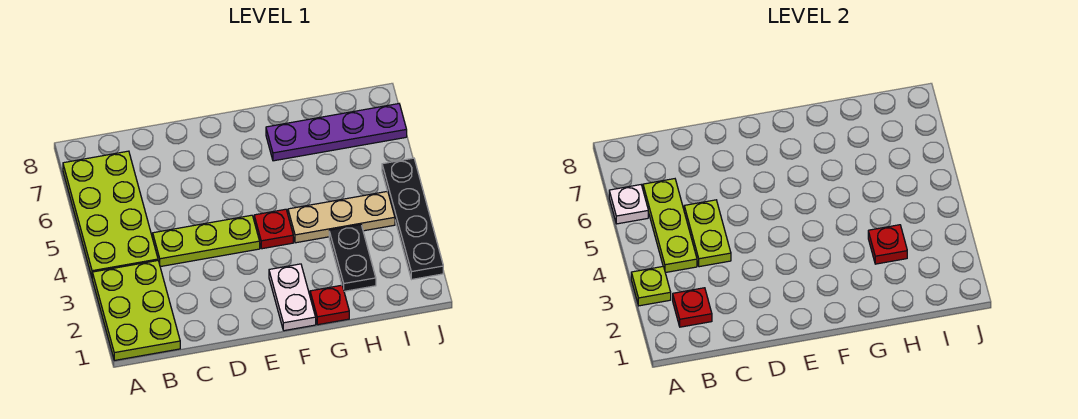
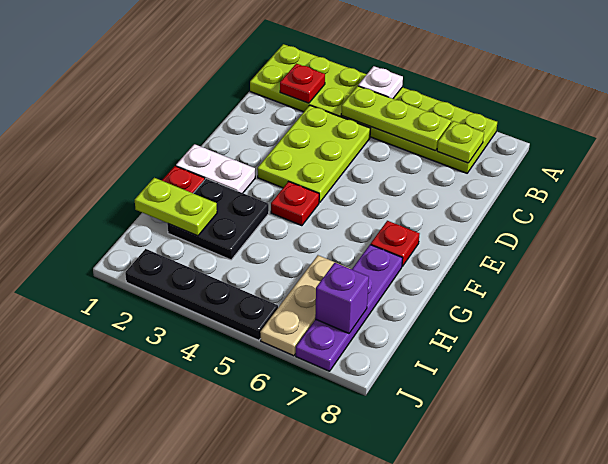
lime 1x1 plate [631,267,671,306] -> lime 1x1 plate moved to [437,121,484,163]
white 1x1 plate [609,185,648,224] -> white 1x1 plate moved to [358,66,403,99]
lime 1x3 plate [153,215,260,267] -> lime 2x3 plate [257,105,370,202]
lime 1x2 plate [684,200,731,267] -> lime 1x2 plate moved to [135,178,217,236]
tan 1x3 plate [288,191,395,243] -> tan 1x3 plate moved to [260,255,350,356]
black 1x2 plate [329,225,376,291] -> black 2x2 plate [167,179,269,260]
red 1x1 plate [868,225,907,264] -> red 1x1 plate moved to [371,221,419,266]
none -> purple 1x1 brick [315,263,369,333]

